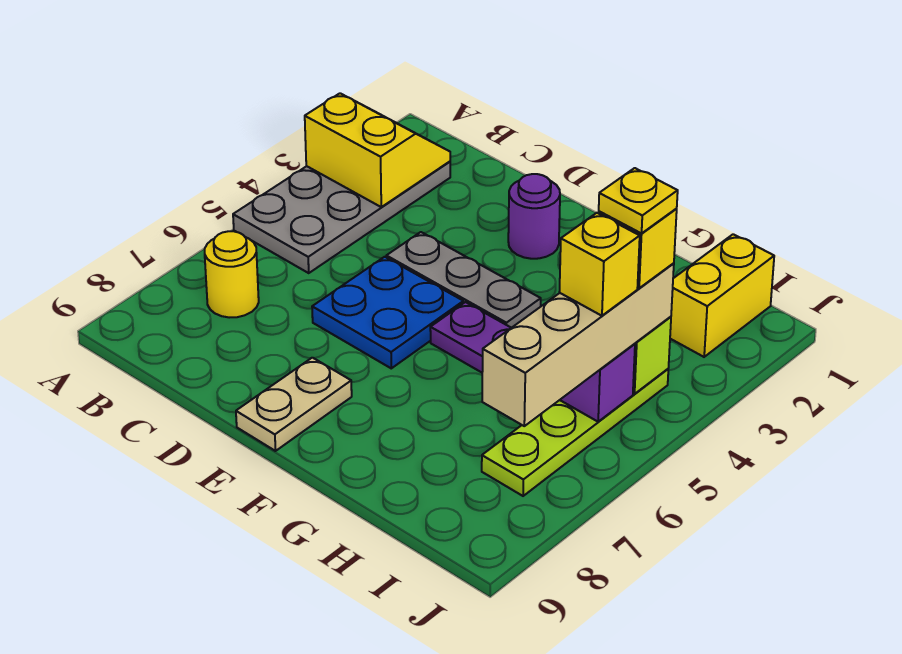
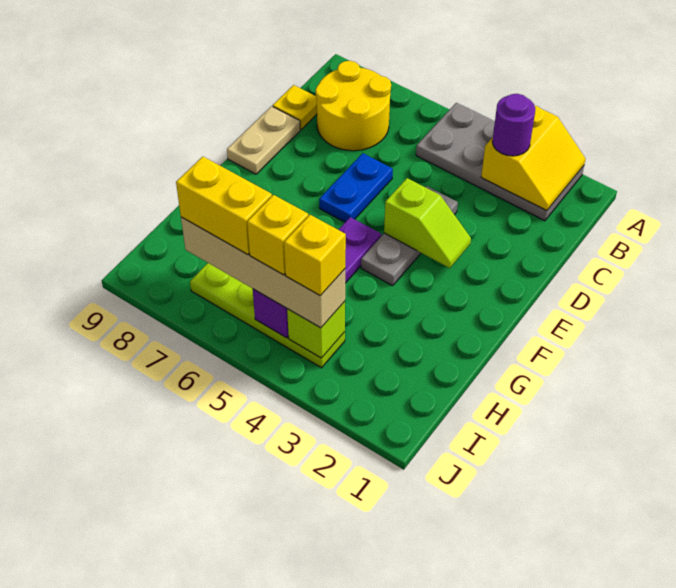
yellow 1x1 round brick [205,231,259,318] -> yellow 2x2 round brick [316,61,391,151]
blue 2x2 plate [312,257,463,368] -> blue 1x2 plate [319,153,393,222]
purple 1x1 round brick [508,174,560,259] -> purple 1x1 round brick moved to [492,94,535,156]
none -> lime 1x2 slope [384,178,471,268]
tan 1x2 plate [236,358,352,451] -> tan 1x2 plate turned to [227,106,300,174]
yellow 1x2 brick [670,234,774,357] -> yellow 1x2 brick moved to [176,157,272,255]
yellow 1x1 plate [599,168,678,233] -> yellow 1x1 plate moved to [273,85,317,130]

